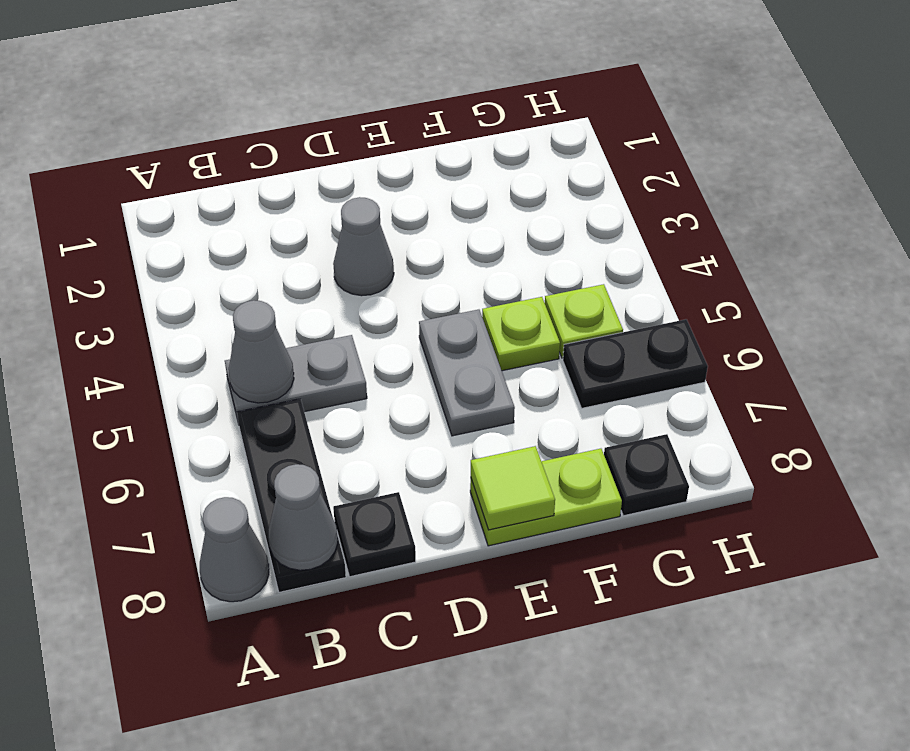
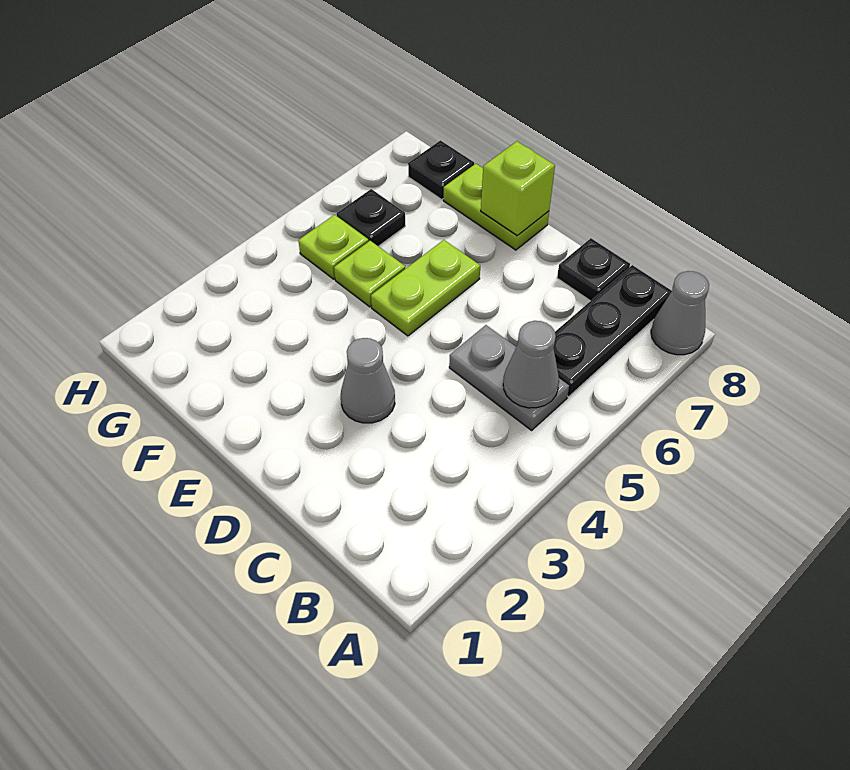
grey 1x1 cone [268,464,338,570] -> none
grey 1x2 plate [419,310,515,436] -> lime 1x2 plate [371,240,480,336]
lime 1x1 tile [471,446,555,530] -> lime 1x1 brick [481,141,555,236]
black 1x2 plate [563,319,708,408] -> black 1x1 plate [336,189,405,246]

